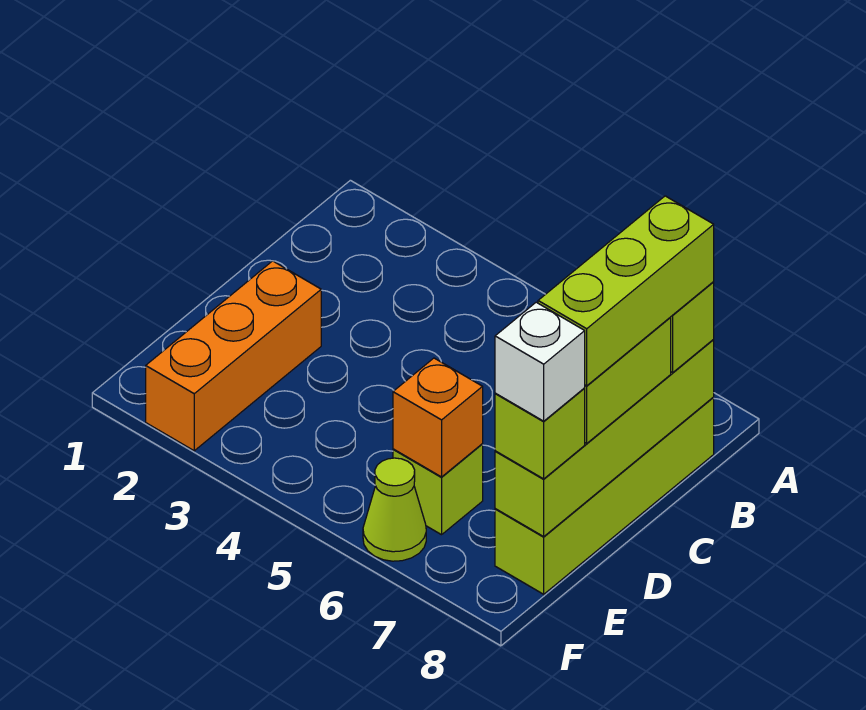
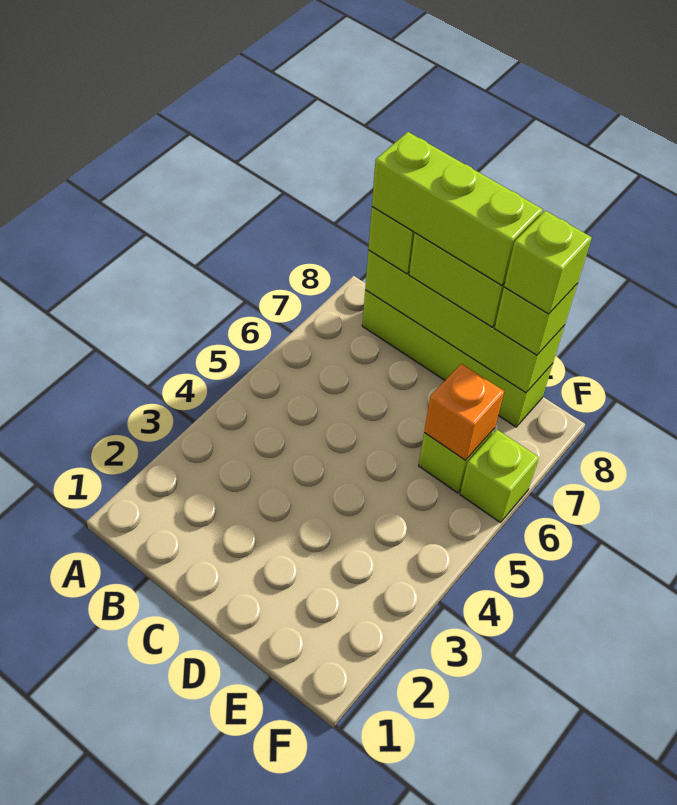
orange 1x3 brick [146,261,321,451] -> none
white 1x1 brick [495,302,585,421] -> lime 1x1 brick [504,211,592,314]
lime 1x1 cone [363,458,426,561] -> lime 1x1 brick [460,430,539,523]

